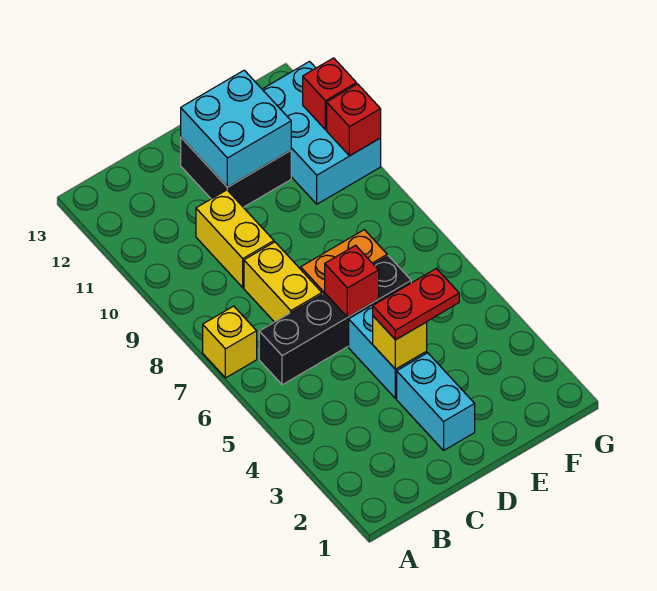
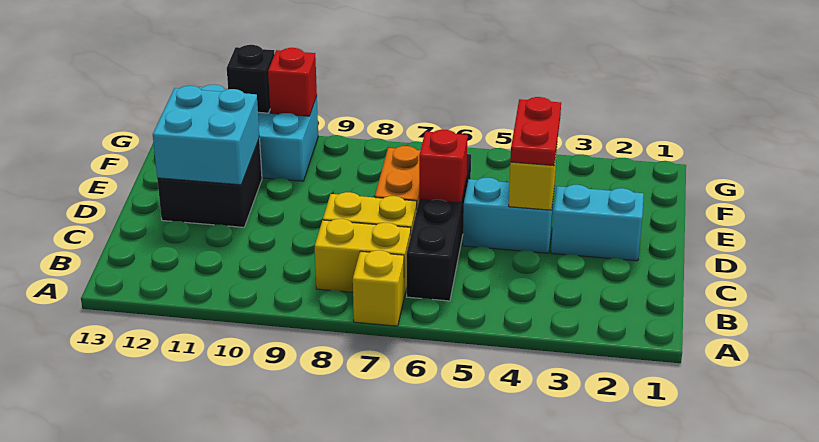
yellow 1x2 brick [196,190,274,288] -> yellow 1x2 brick moved to [315,219,411,296]
red 1x1 brick [303,58,357,130] -> black 1x1 brick [227,45,275,113]

